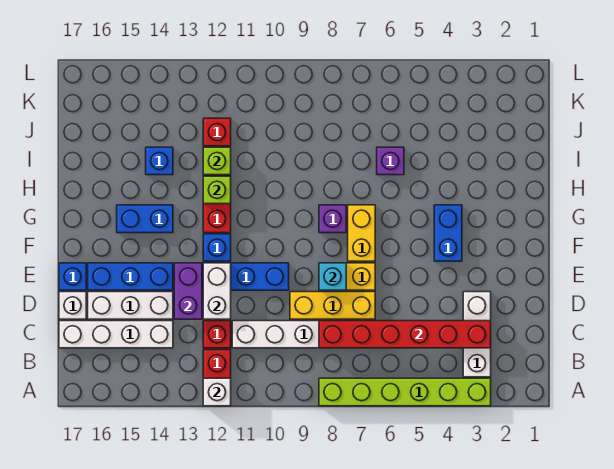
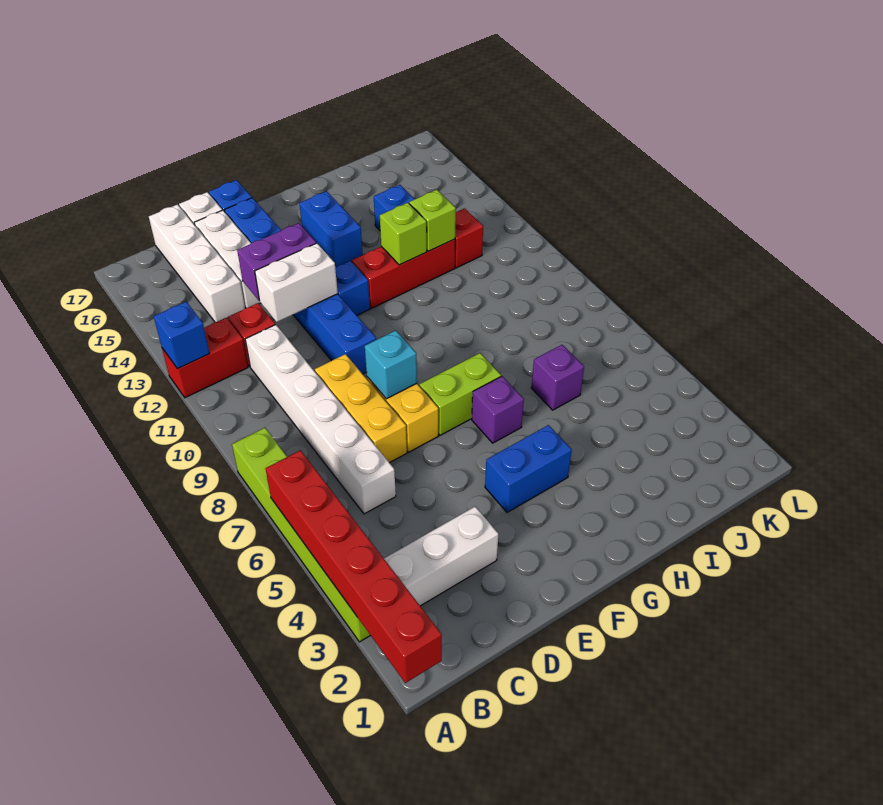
white 1x1 brick [203,378,231,406] -> blue 1x1 brick [154,302,210,369]
red 1x6 brick [319,321,491,348] -> red 1x6 brick moved to [266,450,442,683]
yellow 1x2 brick [348,205,375,261] -> lime 1x2 brick [419,353,501,435]
purple 1x1 brick [319,205,346,233] -> purple 1x1 brick moved to [472,376,524,443]

